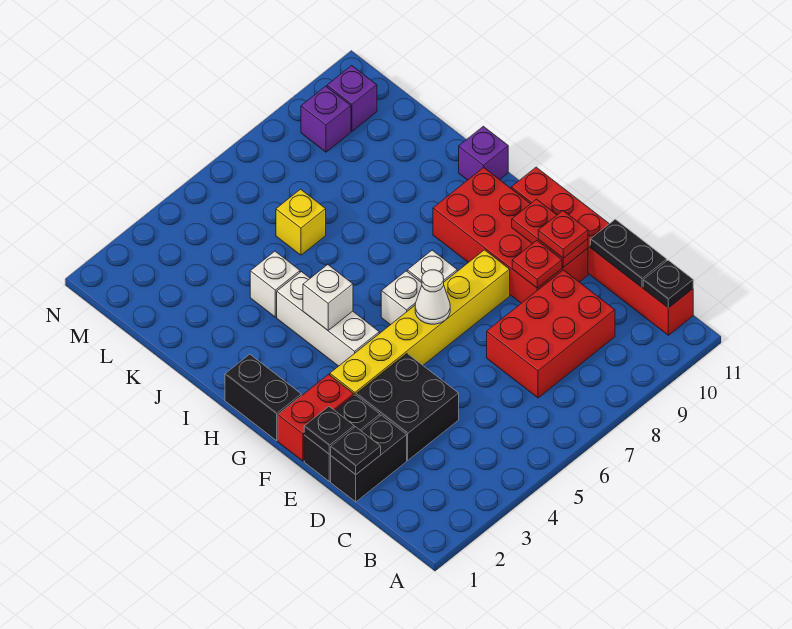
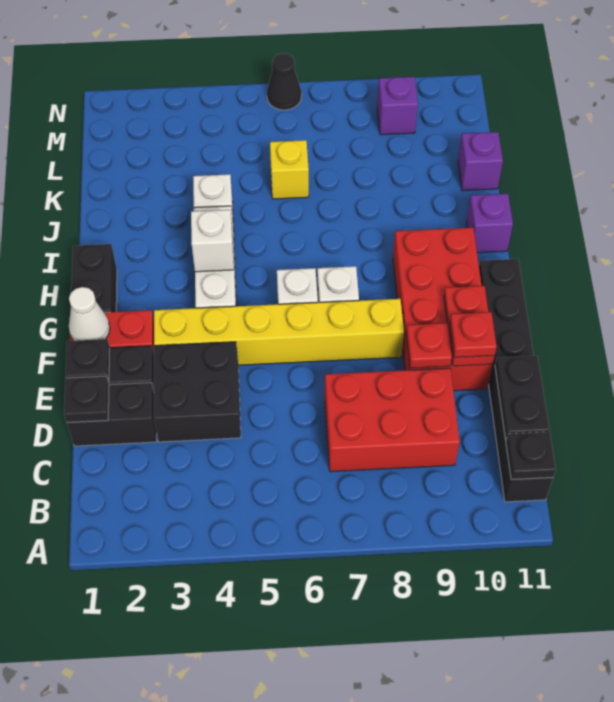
red 1x6 brick [511,167,693,335] -> black 1x6 brick [479,259,553,502]
white 1x1 cone [415,270,450,324] -> white 1x1 cone moved to [69,287,110,341]
purple 1x1 brick [327,65,377,131] -> purple 1x1 brick moved to [458,132,503,191]
none -> black 1x1 cone [267,54,302,110]

